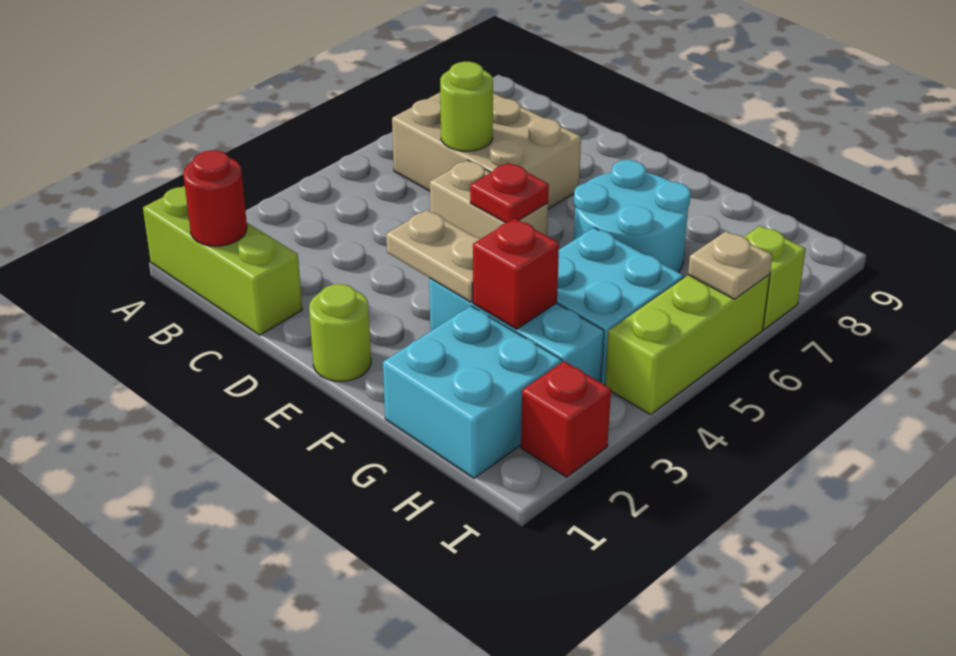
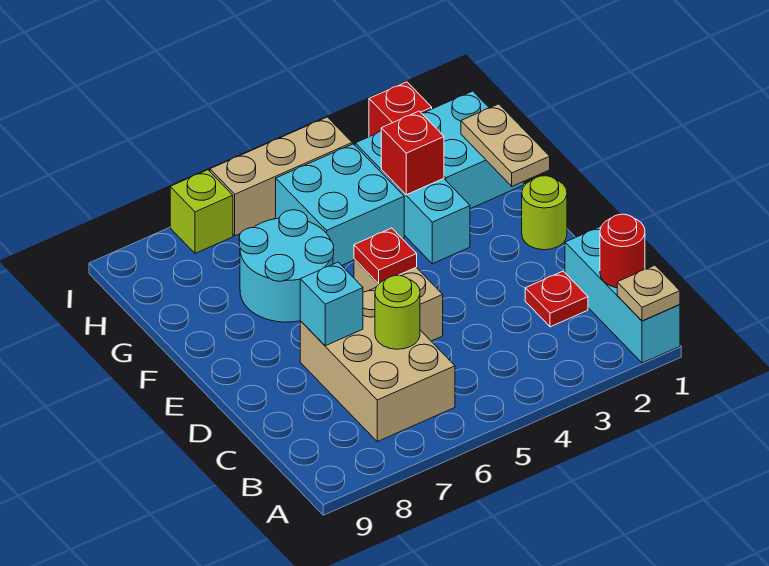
lime 1x3 brick [143,186,302,335] -> cyan 1x3 brick [565,227,680,363]
none -> red 1x1 plate [525,271,588,327]
none -> cyan 1x1 brick [300,262,363,346]
tan 1x2 plate [386,210,480,302] -> tan 1x2 plate moved to [461,104,550,186]
lime 1x3 brick [605,274,770,415] -> tan 1x3 brick [210,117,352,236]
tan 1x1 plate [688,231,772,299] -> tan 1x1 plate moved to [617,265,680,321]

